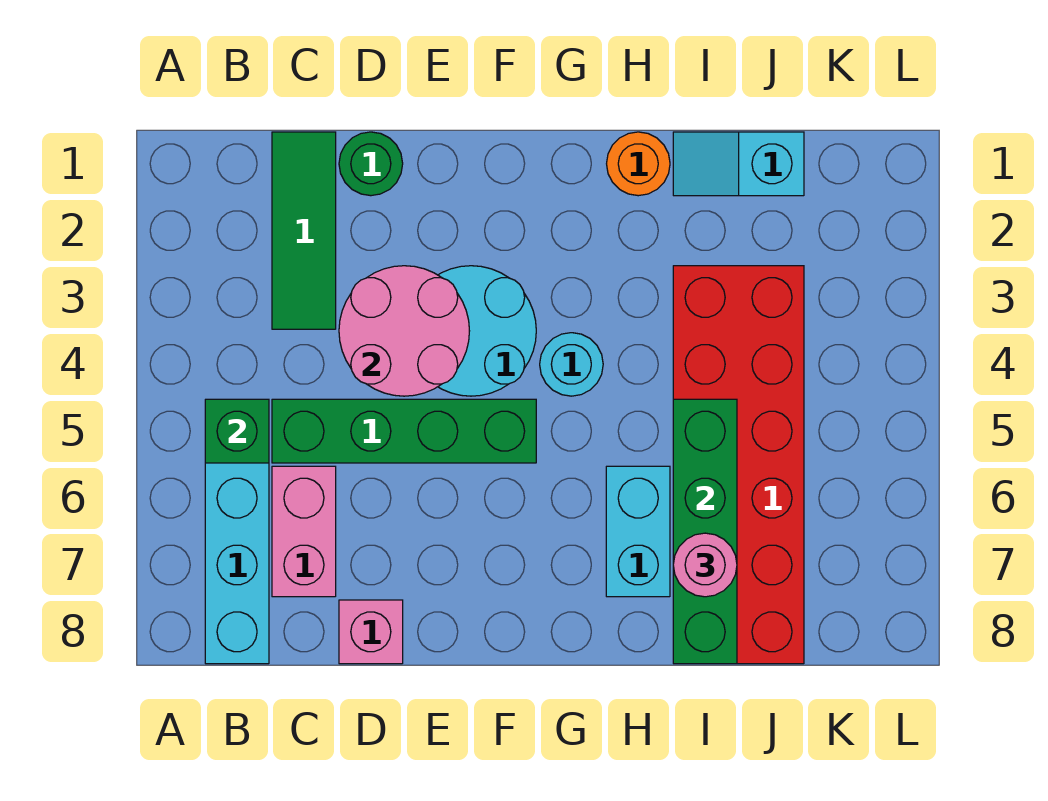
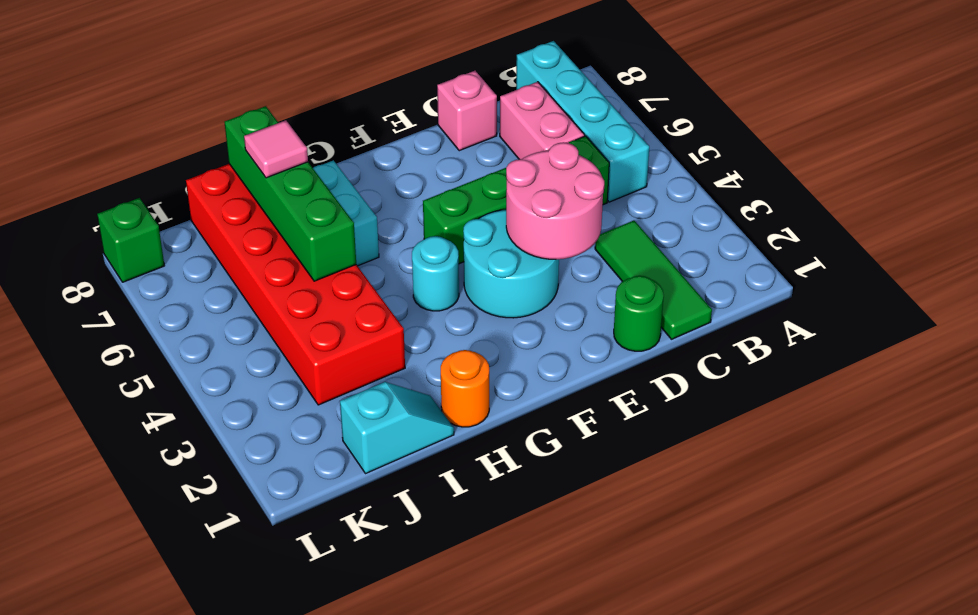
green 1x1 brick [205,399,269,463] -> green 1x1 brick moved to [97,198,164,282]
pink 1x1 round brick [673,533,737,597] -> pink 1x1 tile [244,120,308,178]

